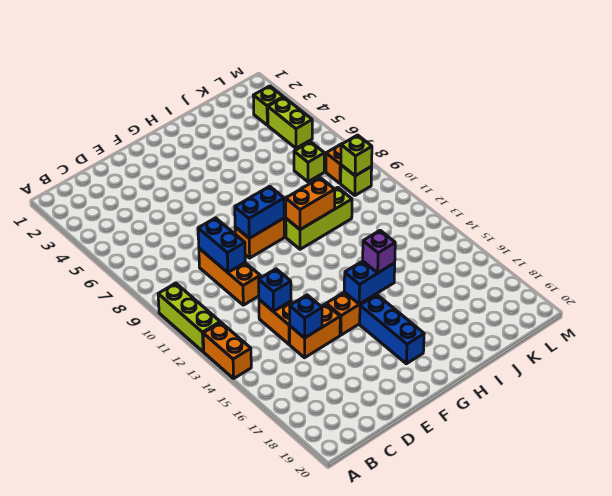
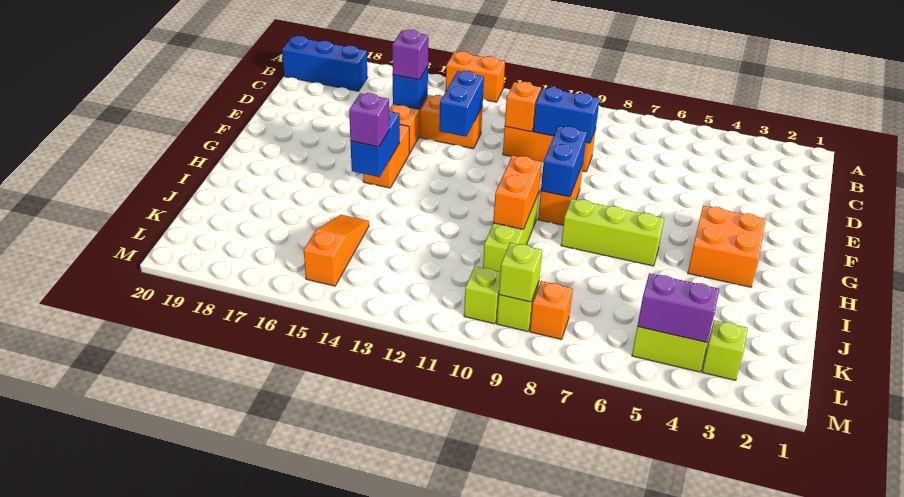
lime 1x3 brick [158,283,220,352] -> lime 1x3 brick moved to [561,199,664,266]
none -> orange 1x1 brick [505,82,541,132]
blue 1x1 brick [259,269,291,312] -> blue 1x2 brick [439,71,484,137]
none -> purple 1x1 brick [392,30,428,80]
none -> orange 2x2 brick [688,206,766,287]
blue 1x3 brick [360,295,424,364] -> blue 1x3 brick moved to [282,36,368,91]
none -> orange 1x3 slope [304,215,369,286]
lime 1x1 brick [294,142,325,182] -> lime 1x1 brick moved to [464,266,500,324]
none -> purple 1x2 brick [637,273,719,342]

